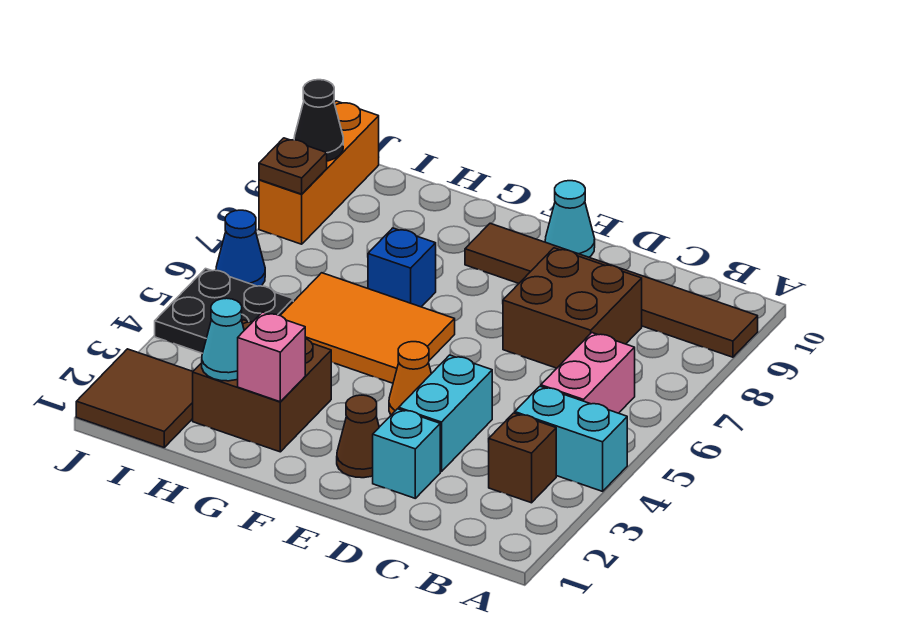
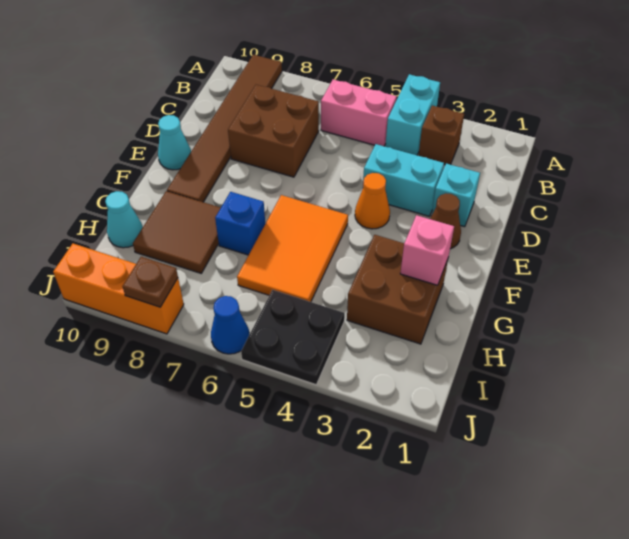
cyan 1x1 cone [202,298,244,381] -> cyan 1x1 cone moved to [105,191,143,248]
brown 2x2 tile [76,349,193,447] -> brown 2x2 tile moved to [133,191,221,273]
black 1x1 cone [294,80,343,161] -> none

